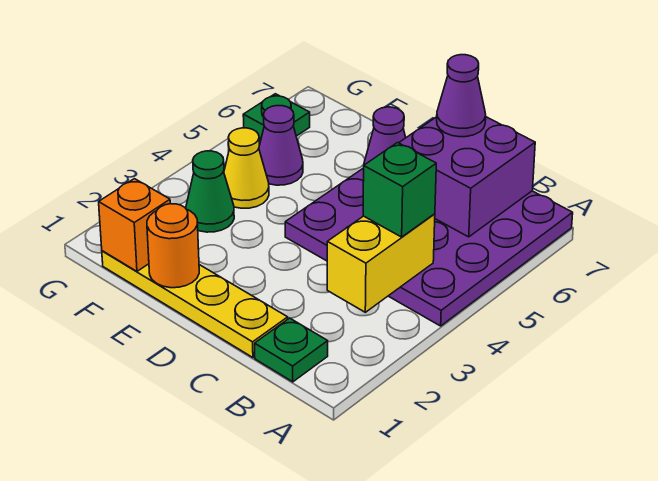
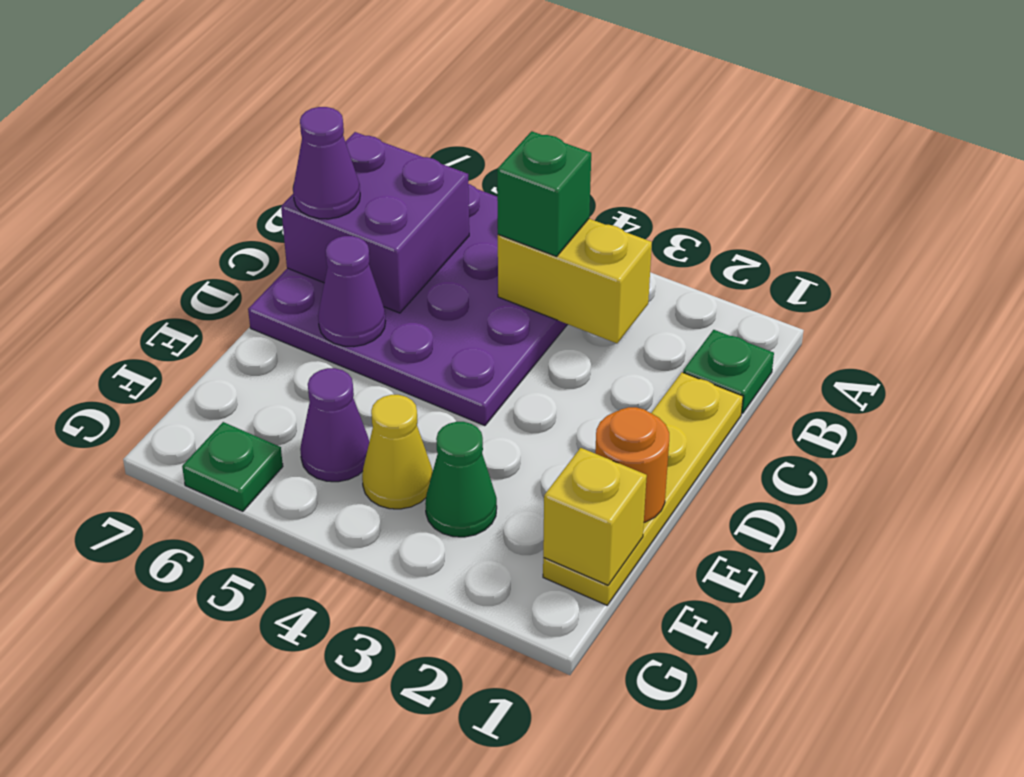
orange 1x1 brick [99,179,170,271] -> yellow 1x1 brick [543,448,647,585]

